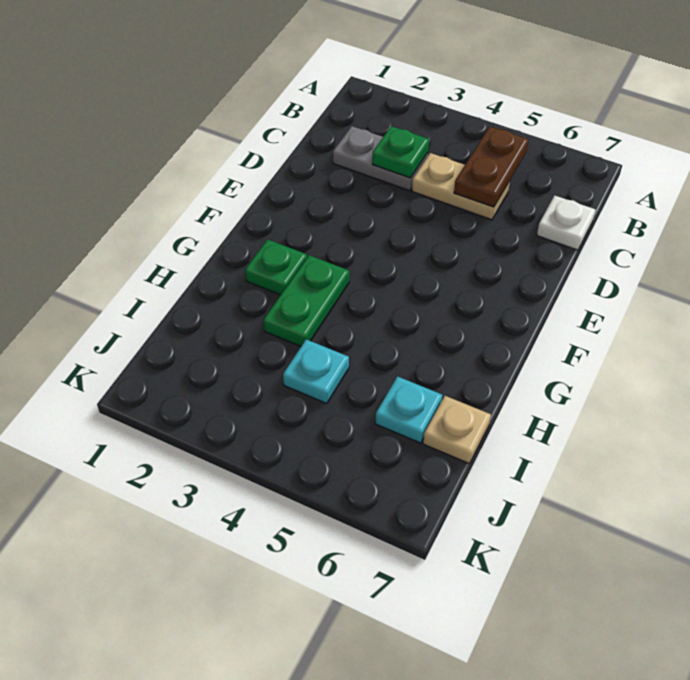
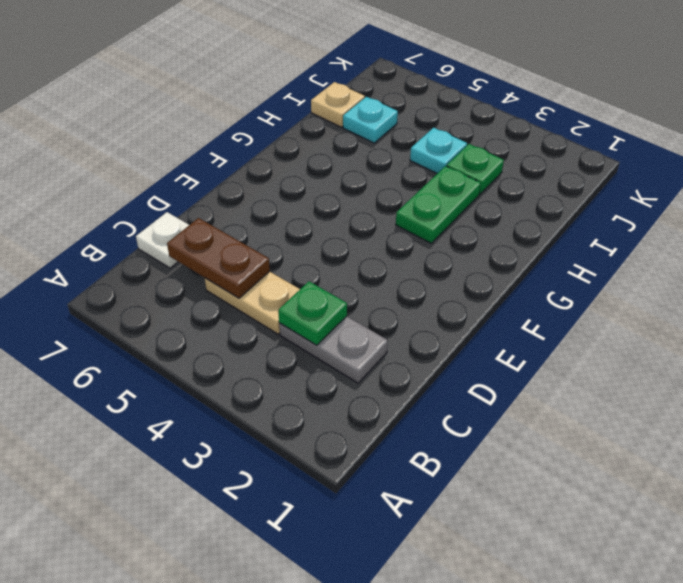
brown 1x2 plate [454,126,529,207] -> brown 1x2 plate turned to [167,218,270,298]
green 1x1 plate [245,239,307,295] -> green 1x1 plate moved to [447,144,504,194]

